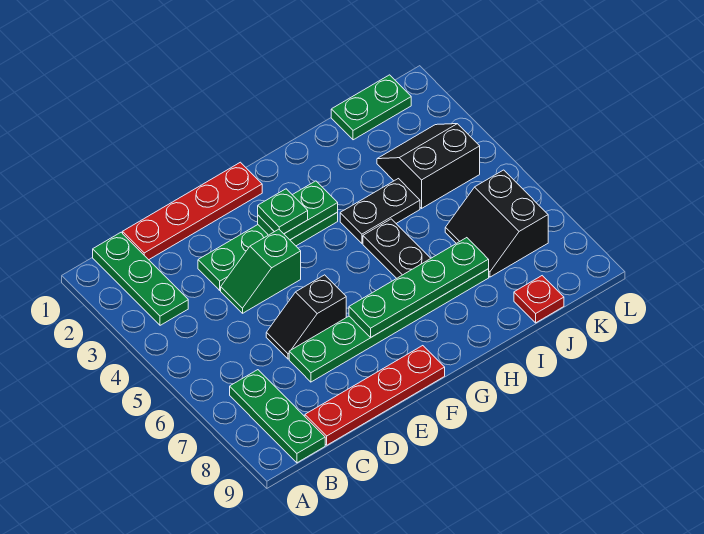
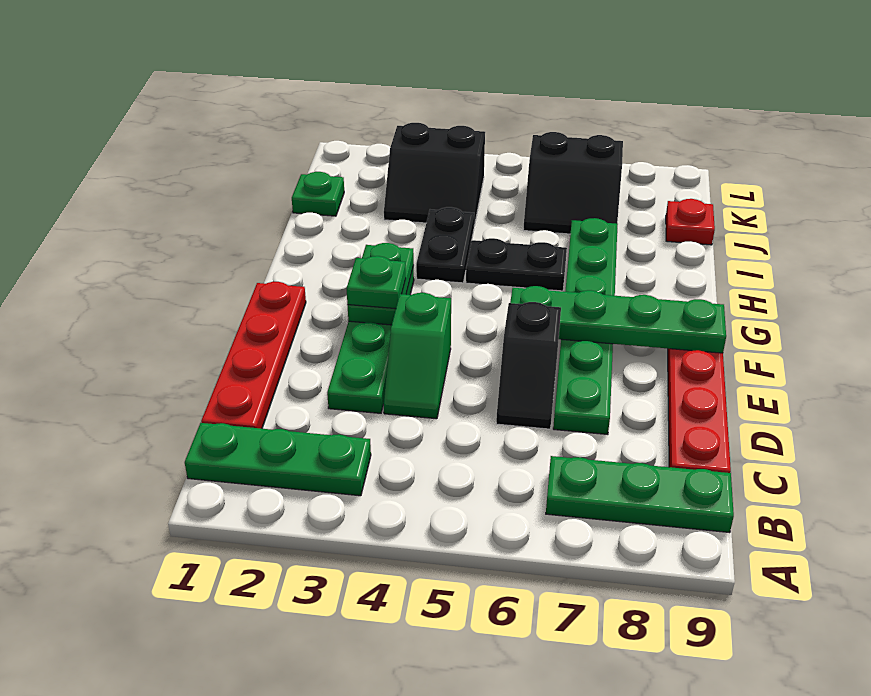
green 1x4 plate [349,238,489,338] -> green 1x4 plate turned to [510,286,726,353]
green 1x2 plate [331,75,411,140] -> green 1x1 plate [292,172,344,216]
black 2x2 slope [377,124,480,208] -> black 2x2 slope turned to [384,123,485,226]

